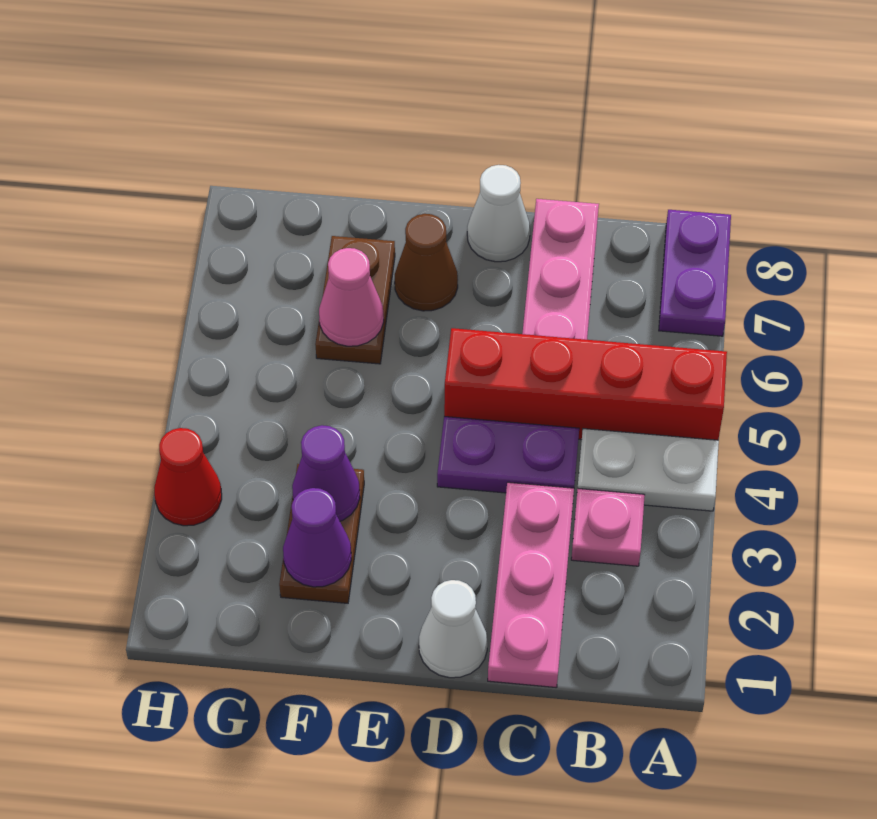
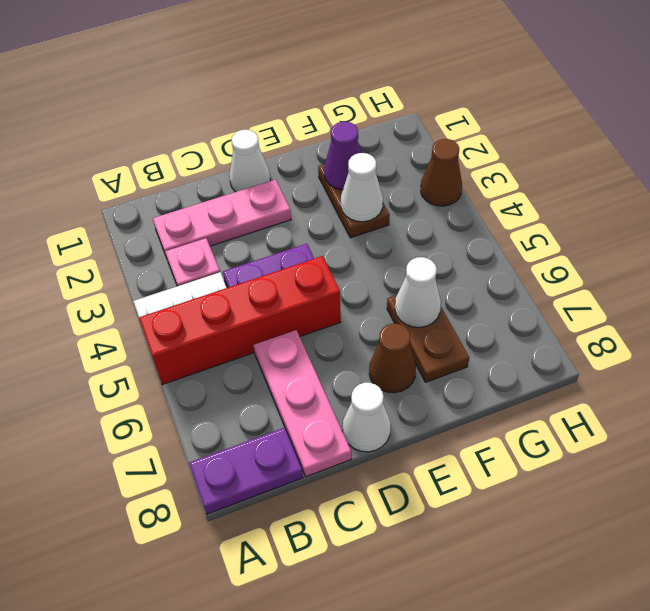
purple 1x2 plate [659,210,731,336] -> purple 1x2 plate turned to [189,428,303,514]
pink 1x3 plate [488,482,574,688] -> pink 1x3 plate turned to [153,179,291,258]
purple 1x1 cone [292,425,360,521] -> white 1x1 cone [341,153,383,222]
pink 1x1 cone [319,248,384,346] -> white 1x1 cone [395,257,441,327]
red 1x1 cone [154,428,222,526] -> brown 1x1 cone [421,139,462,206]

